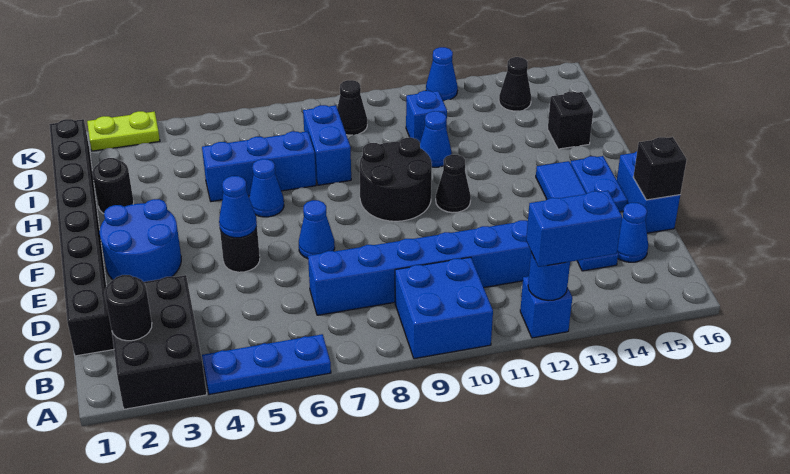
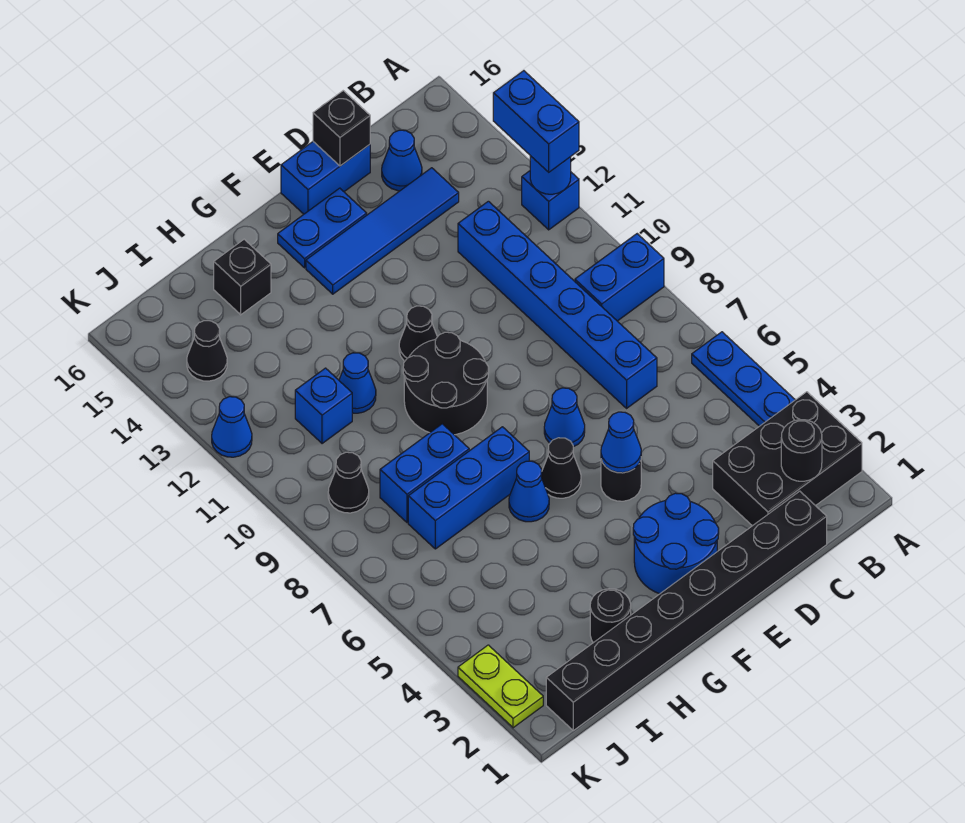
blue 2x2 brick [395,257,493,359] -> blue 1x2 brick [575,234,664,321]
none -> black 1x1 cone [541,438,581,498]
blue 1x3 brick [202,131,316,202] -> blue 1x3 brick turned to [408,427,529,549]

